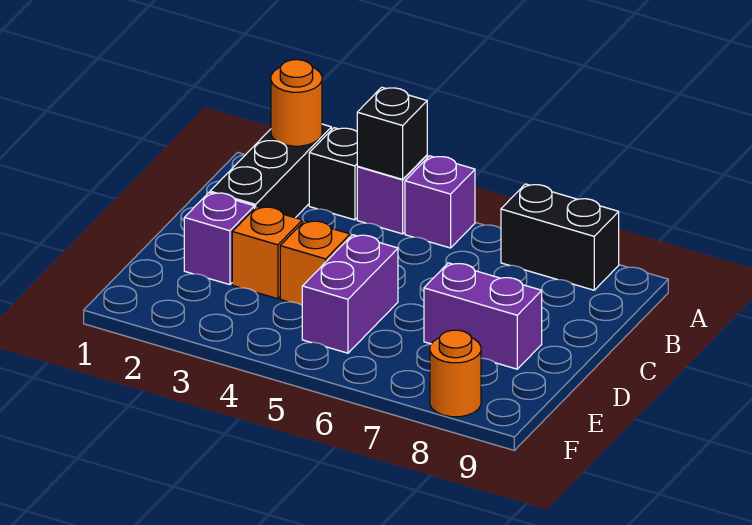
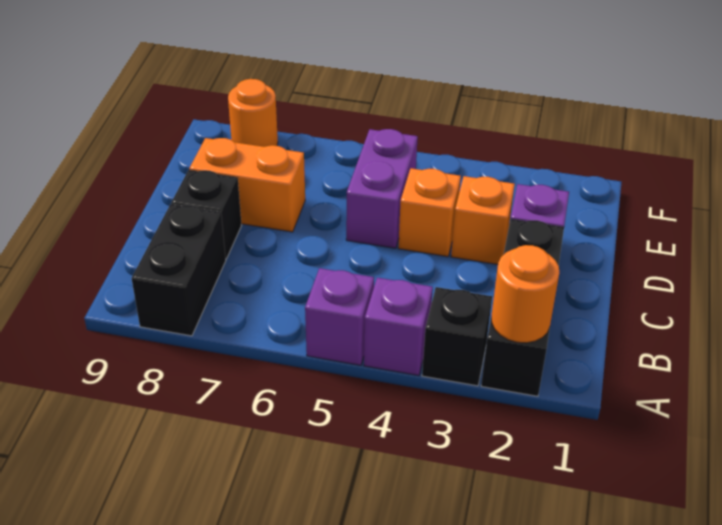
black 1x1 brick [357,87,427,179] -> black 1x1 brick moved to [171,170,242,259]
black 1x2 brick [501,184,619,290] -> black 1x2 brick turned to [132,204,226,336]
purple 1x2 brick [424,263,542,369] -> orange 1x2 brick [189,138,305,232]

